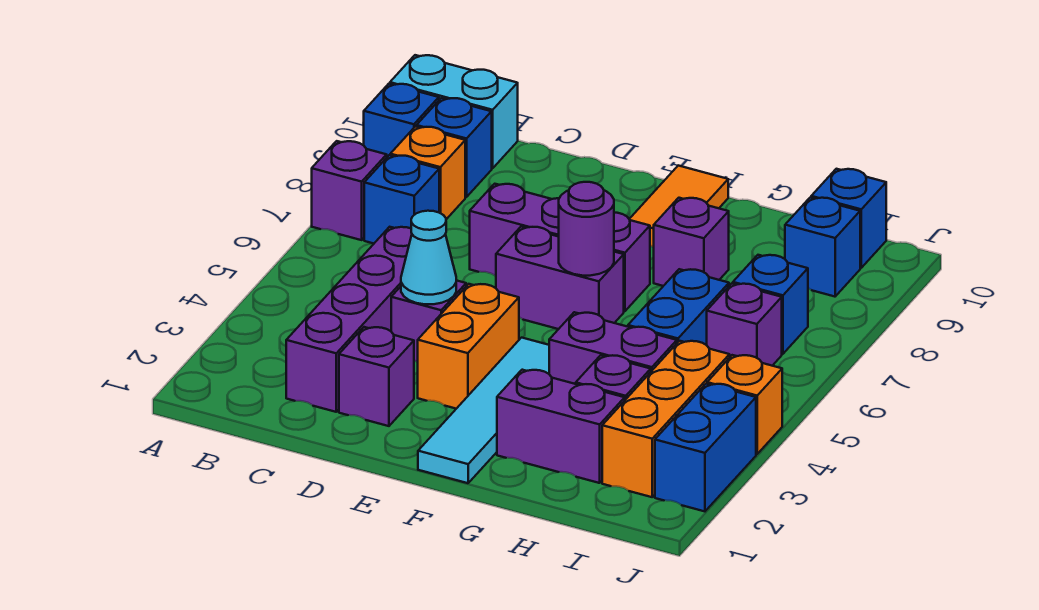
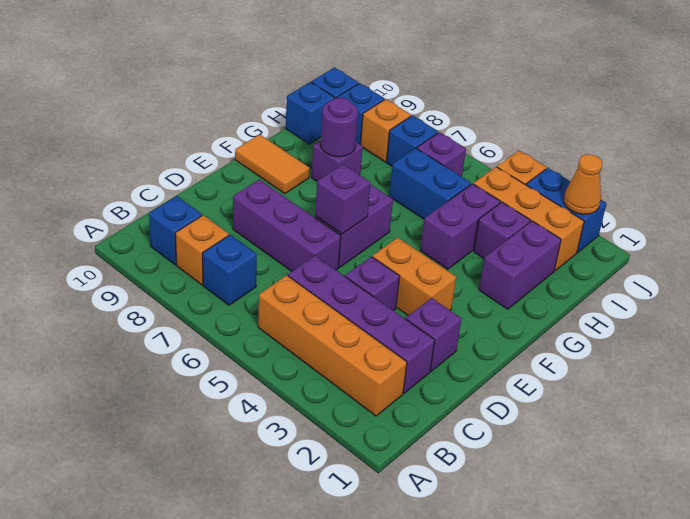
purple 1x1 brick [312,141,387,240] -> purple 1x1 brick moved to [315,164,370,234]
blue 1x1 brick [364,84,439,157] -> blue 1x1 brick moved to [286,82,335,144]
cyan 1x2 brick [390,55,518,168] -> none
none -> orange 1x4 brick [258,275,407,416]
cyan 1x1 cone [401,211,456,304] -> none
purple 1x3 brick [470,184,650,311] -> purple 1x3 brick turned to [233,180,341,271]
cyan 1x4 tile [418,338,549,483] -> none
purple 1x1 round brick [559,182,614,276] -> purple 1x1 round brick moved to [321,98,358,157]
none -> orange 1x1 brick [361,99,411,162]
none -> orange 1x1 cone [564,154,602,214]

